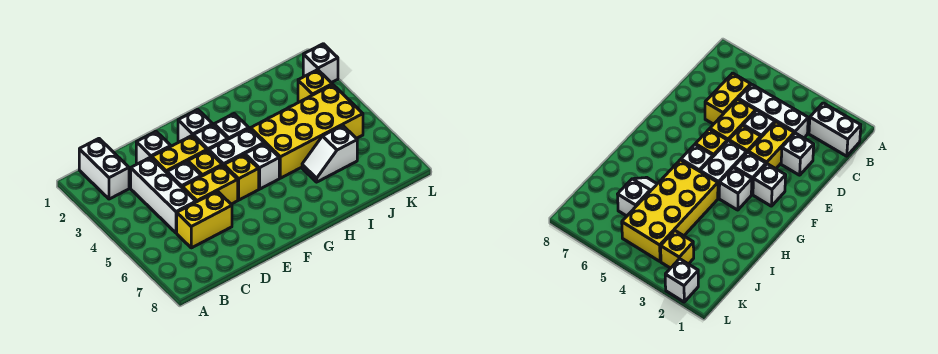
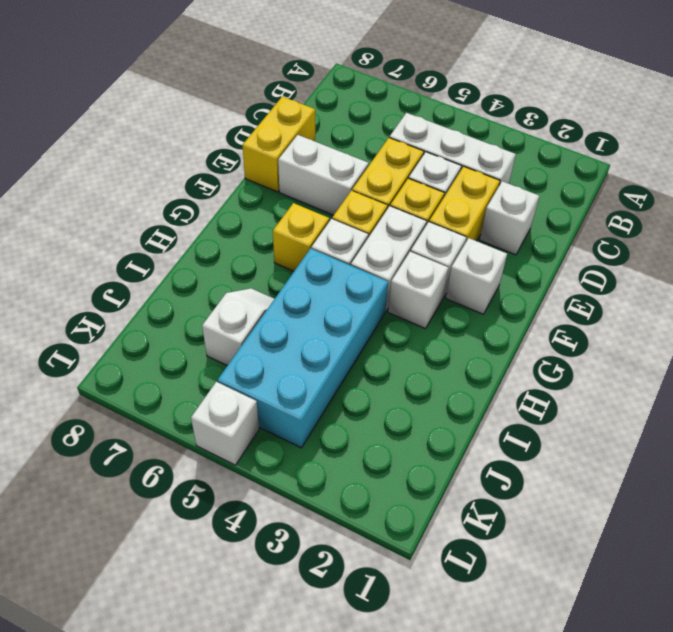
white 1x2 brick [79,139,129,199] -> white 1x2 brick moved to [278,135,369,215]
yellow 1x2 brick [177,191,232,248] -> yellow 1x2 brick moved to [243,96,315,192]
yellow 2x4 brick [250,85,363,178] -> cyan 2x4 brick [218,248,388,448]
yellow 1x1 brick [298,70,332,102] -> yellow 1x1 brick moved to [273,203,329,271]
white 1x1 brick [303,44,338,83] -> white 1x1 brick moved to [191,382,259,465]

